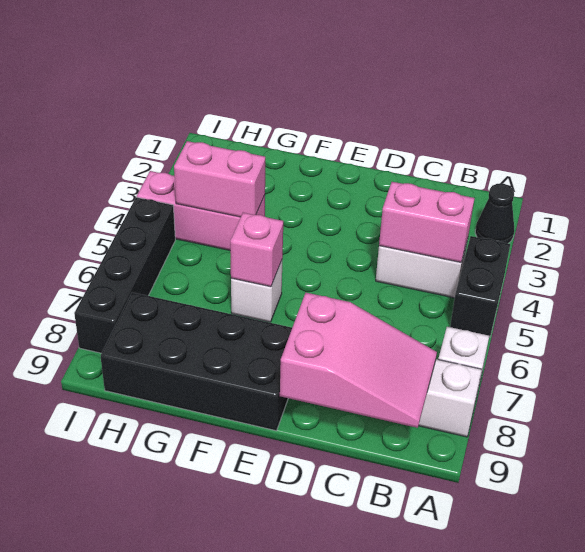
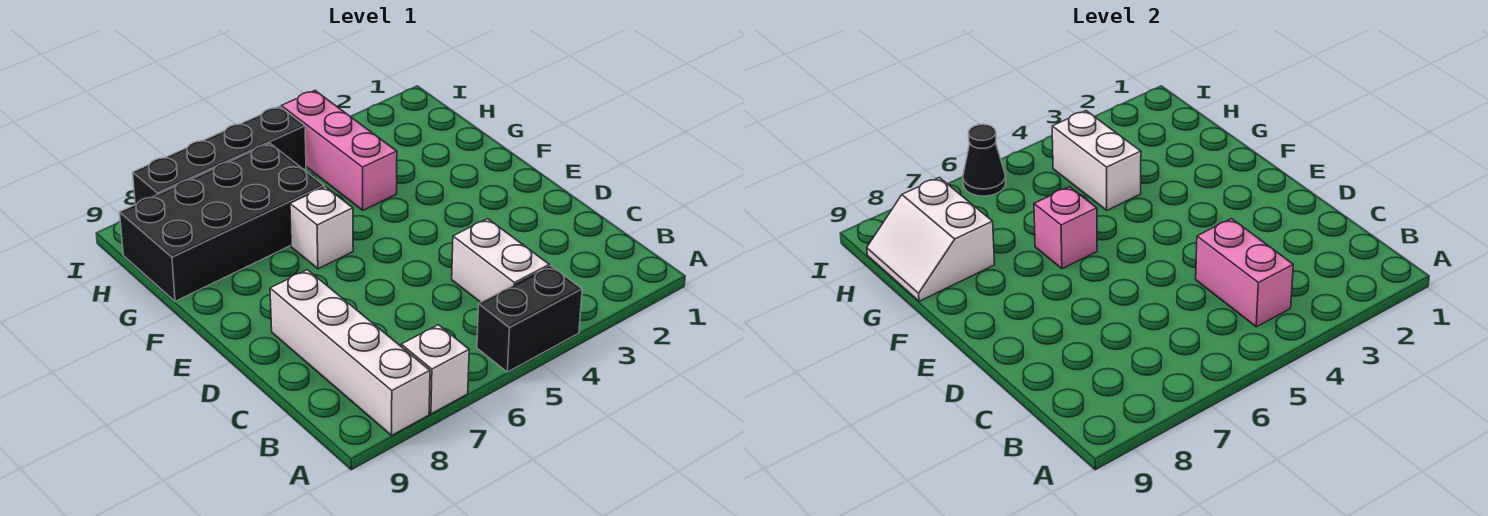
black 1x1 cone [475,184,514,243] -> black 1x1 cone moved to [963,124,1006,196]
pink 2x3 slope [280,293,437,428] -> none
black 2x4 brick [101,292,292,431] -> black 2x4 brick turned to [120,144,324,301]
pink 1x2 brick [174,141,265,217] -> white 1x2 brick [1052,111,1141,210]
none -> white 2x2 slope [867,177,995,301]

